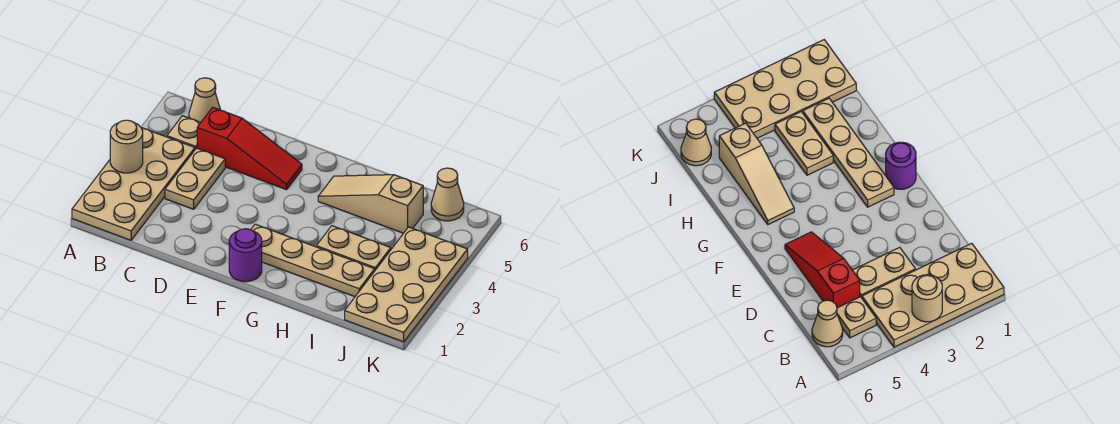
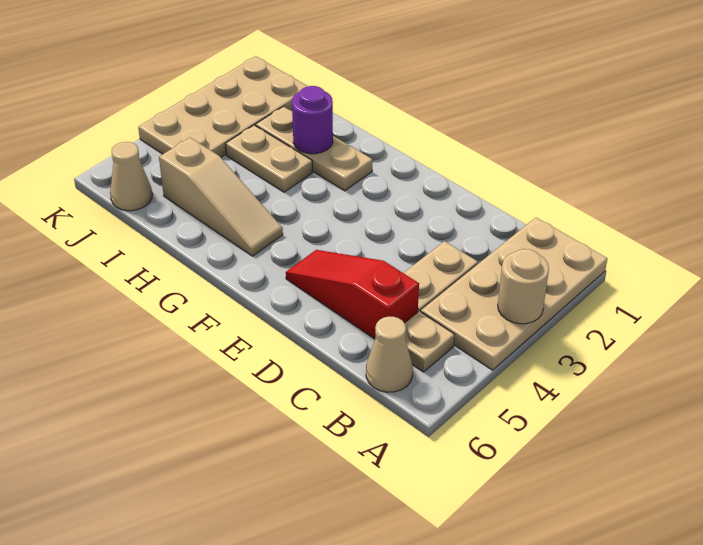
purple 1x1 round brick [229,229,262,282] -> purple 1x1 round brick moved to [292,86,333,154]
tan 1x4 plate [251,224,375,297] -> tan 1x3 plate [256,106,372,191]

